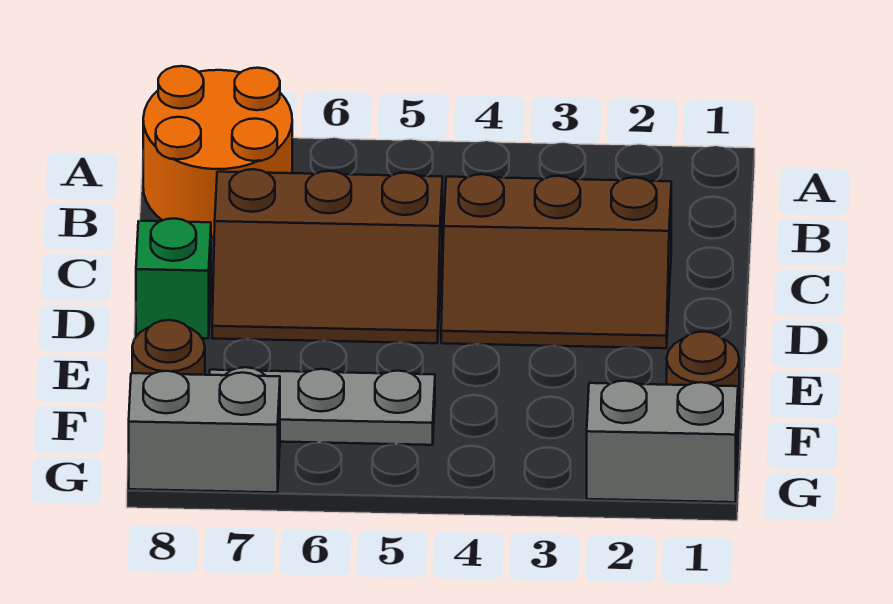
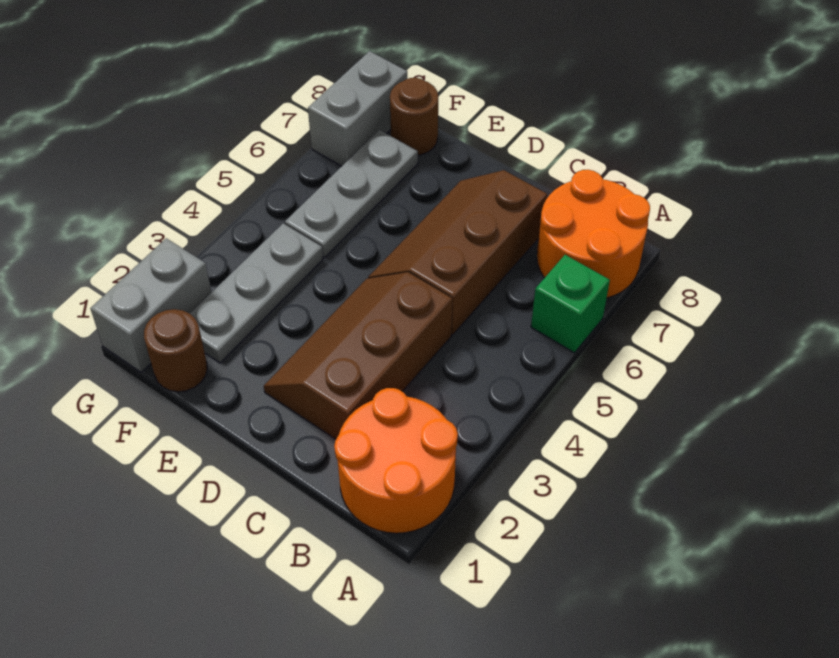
none -> orange 2x2 round brick [334,388,458,533]
green 1x1 brick [136,219,211,338] -> green 1x1 brick moved to [531,255,610,353]
none -> grey 1x3 plate [190,223,323,363]

